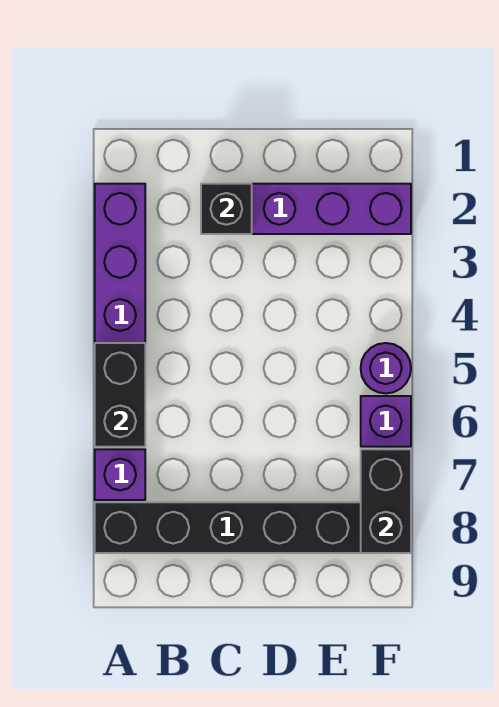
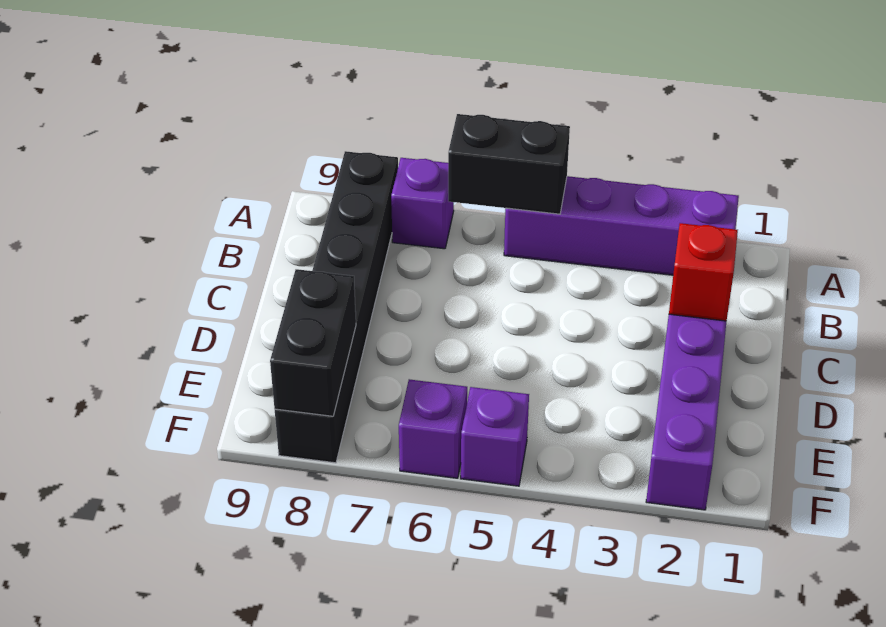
black 1x1 brick [201,184,252,234] -> red 1x1 brick [669,223,738,321]
purple 1x1 round brick [361,343,411,394] -> purple 1x1 brick [461,387,529,486]
black 1x2 brick [361,449,411,553] -> black 1x2 brick turned to [270,269,356,416]

